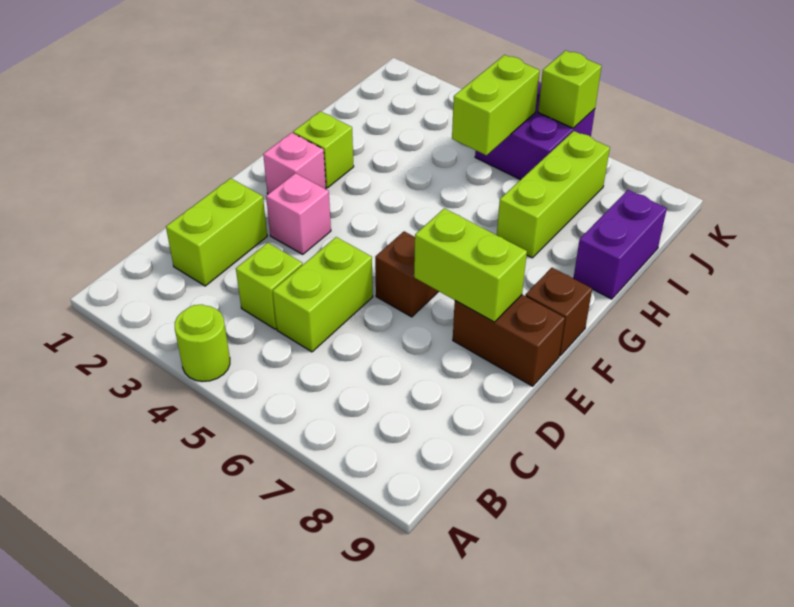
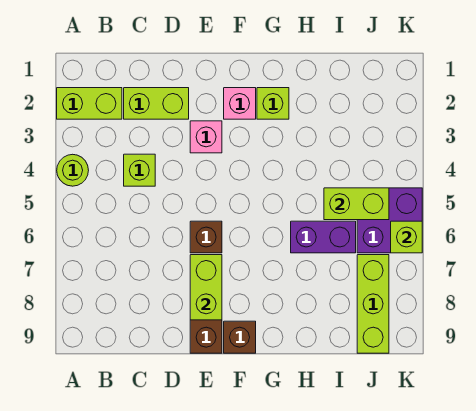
lime 1x2 brick [273,237,373,352] -> lime 1x2 brick moved to [57,88,122,119]
lime 1x3 brick [497,131,610,258] -> lime 1x3 brick turned to [357,255,389,353]
purple 1x2 brick [573,190,667,299] -> purple 1x2 brick moved to [291,221,356,253]

